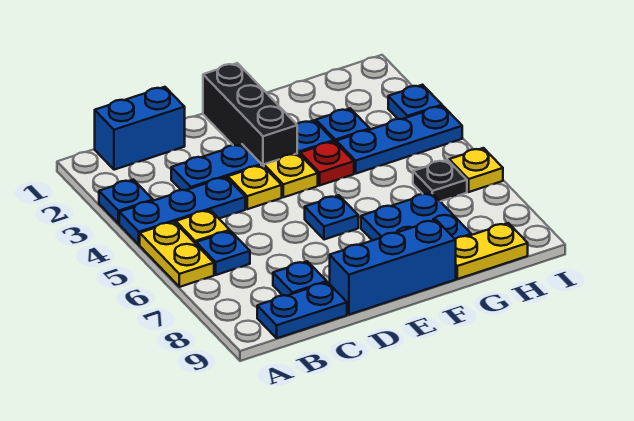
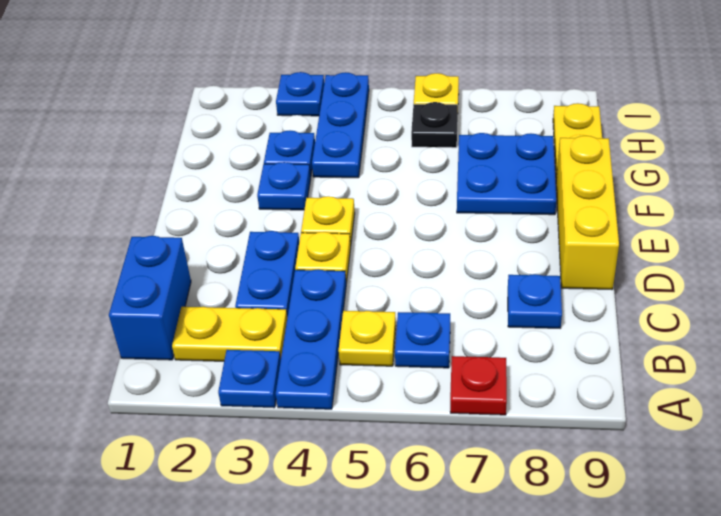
yellow 1x2 plate [140,222,214,287] -> yellow 1x2 plate moved to [172,307,287,361]
blue 1x2 plate [257,282,347,338] -> none
blue 1x3 brick [330,220,456,315] -> yellow 1x3 brick [556,136,619,289]
black 1x3 brick [203,63,297,166] -> none
blue 1x1 plate [305,195,358,240] -> none
red 1x1 plate [300,141,354,185] -> red 1x1 plate moved to [450,356,507,415]

